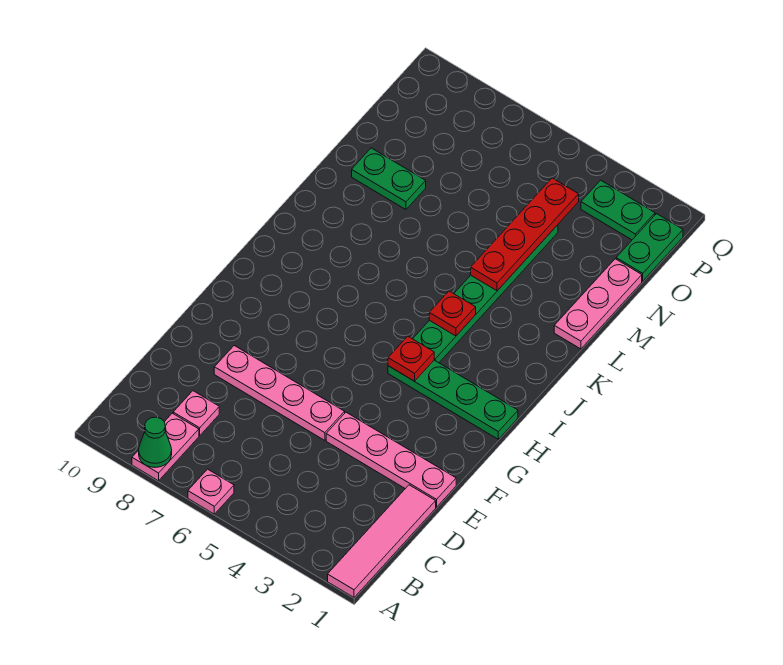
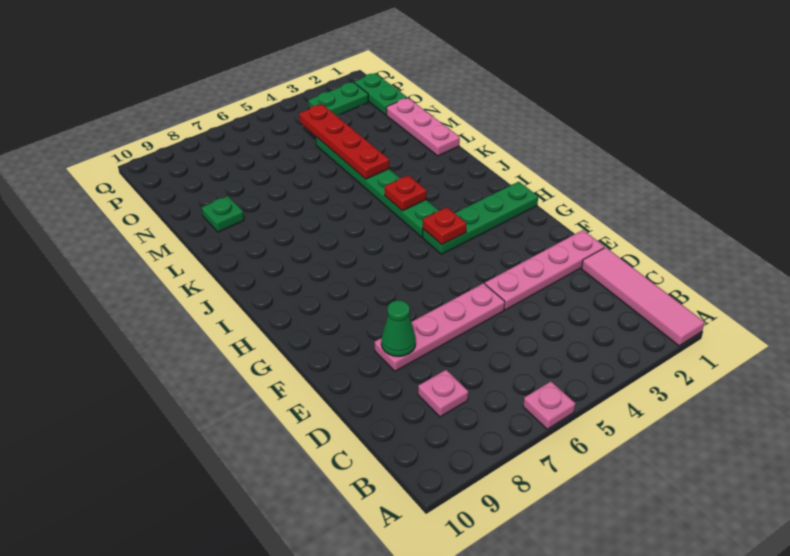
pink 1x2 plate [132,413,199,481] -> none
green 1x1 cone [139,417,172,467] -> green 1x1 cone moved to [381,300,416,357]
green 1x2 plate [352,148,426,210] -> green 1x1 plate [202,196,244,232]

